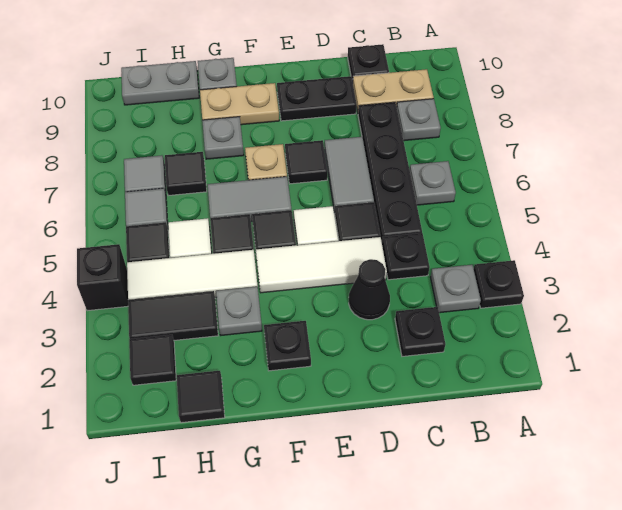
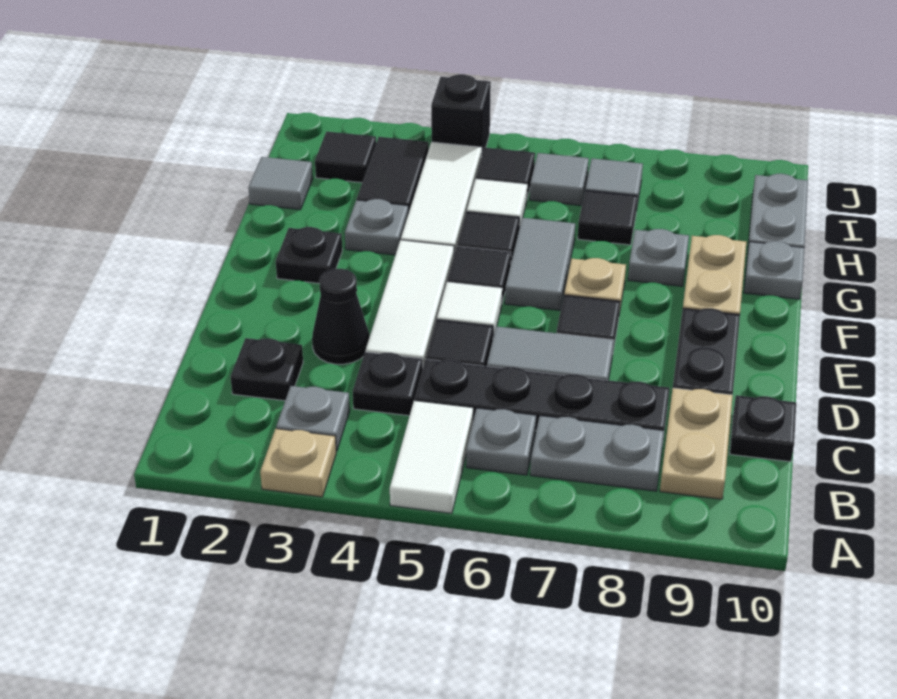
black 1x1 plate [474,260,524,308] -> tan 1x1 plate [260,429,336,497]
none -> white 1x2 tile [390,401,473,513]
grey 1x1 plate [397,99,441,141] -> grey 1x2 plate [530,416,664,491]
black 1x1 tile [177,371,225,423] -> grey 1x1 tile [248,157,313,210]

